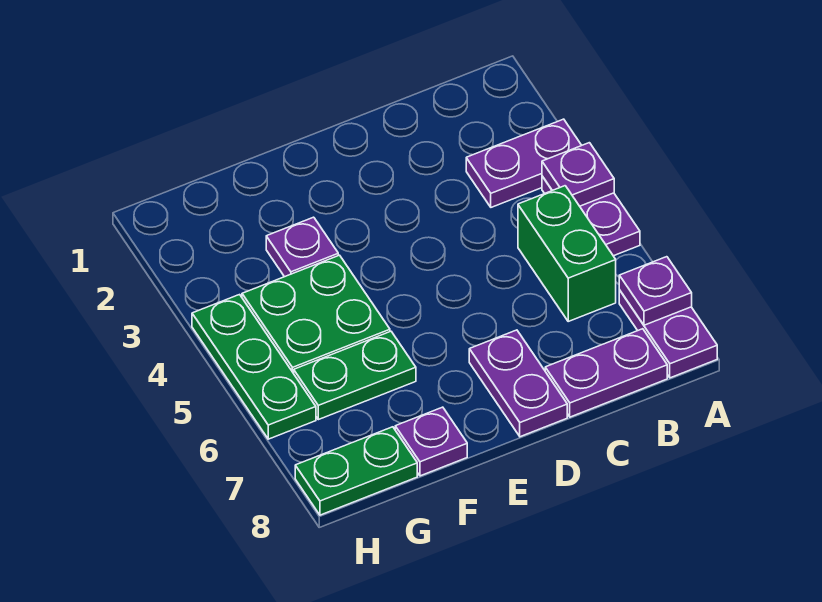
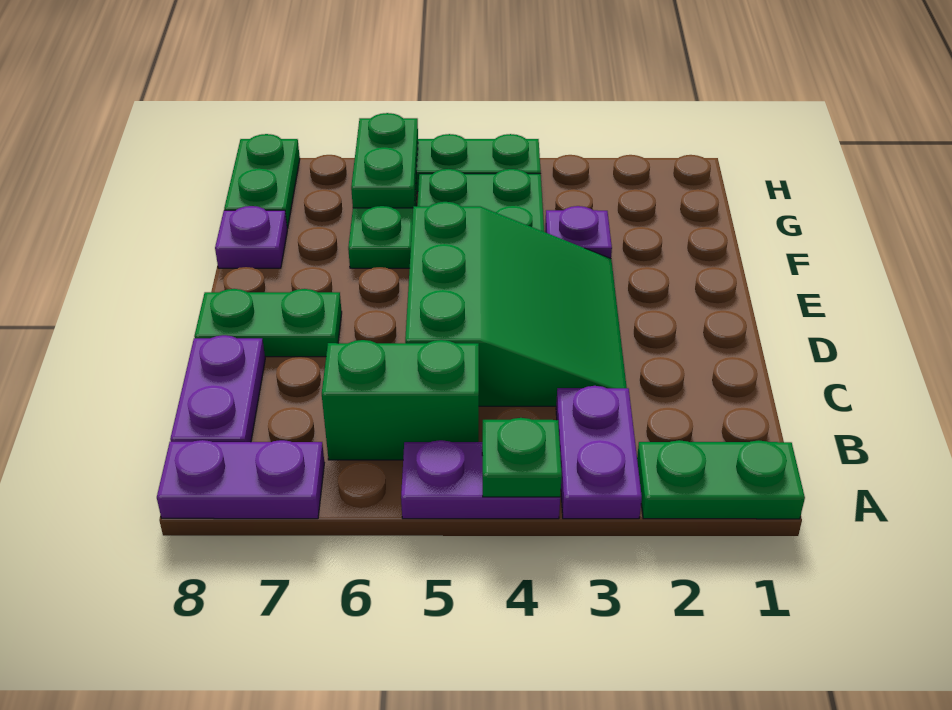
none -> green 1x2 plate [637,440,805,519]
purple 1x1 plate [542,143,614,206] -> green 1x1 plate [482,418,562,497]
purple 1x1 plate [619,257,692,325] -> none
none -> green 3x3 slope [405,202,627,406]
purple 1x2 plate [469,330,567,437] -> green 1x2 plate [194,289,342,357]
none -> green 1x2 plate [351,113,418,208]

